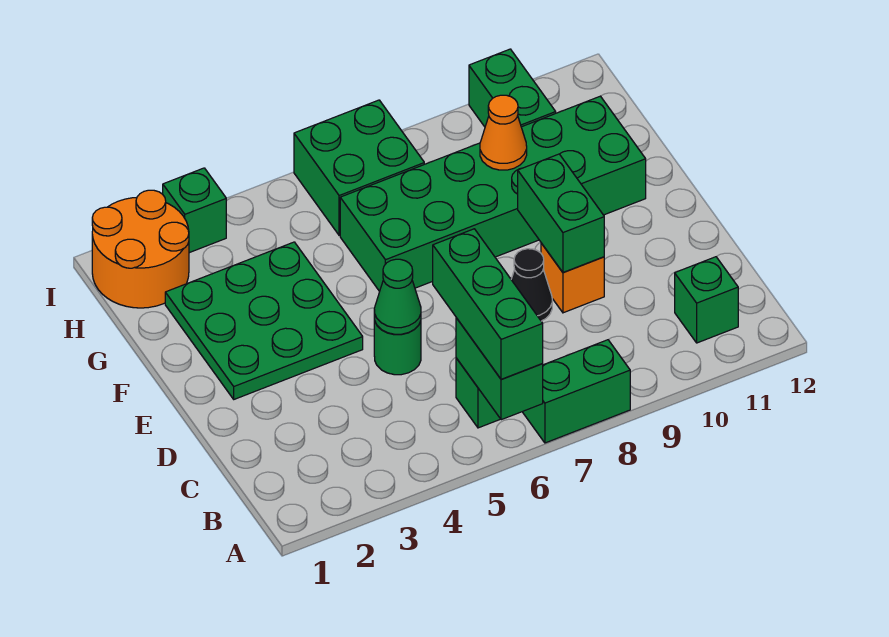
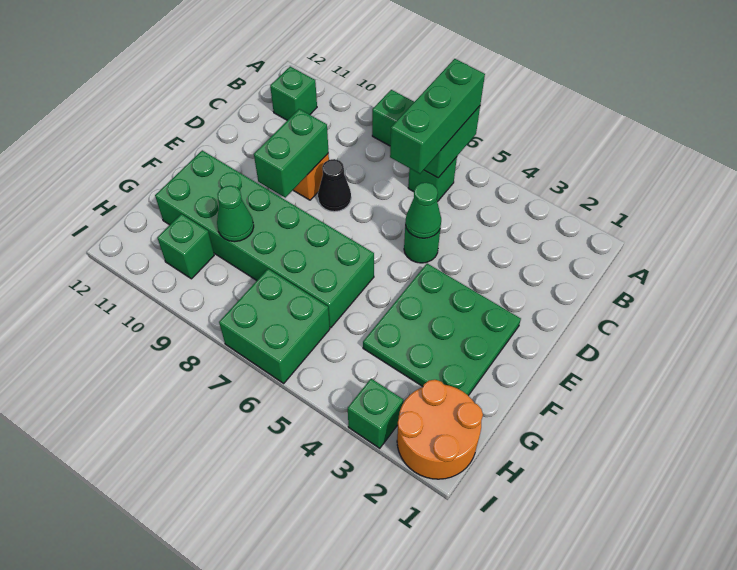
orange 1x1 cone [480,95,527,170] -> green 1x1 cone [217,186,254,242]
green 1x2 brick [469,49,556,127] -> green 1x1 brick [157,214,214,279]

